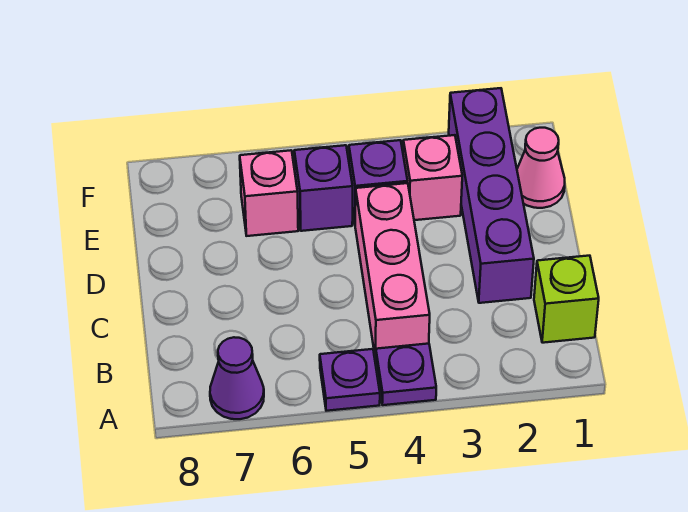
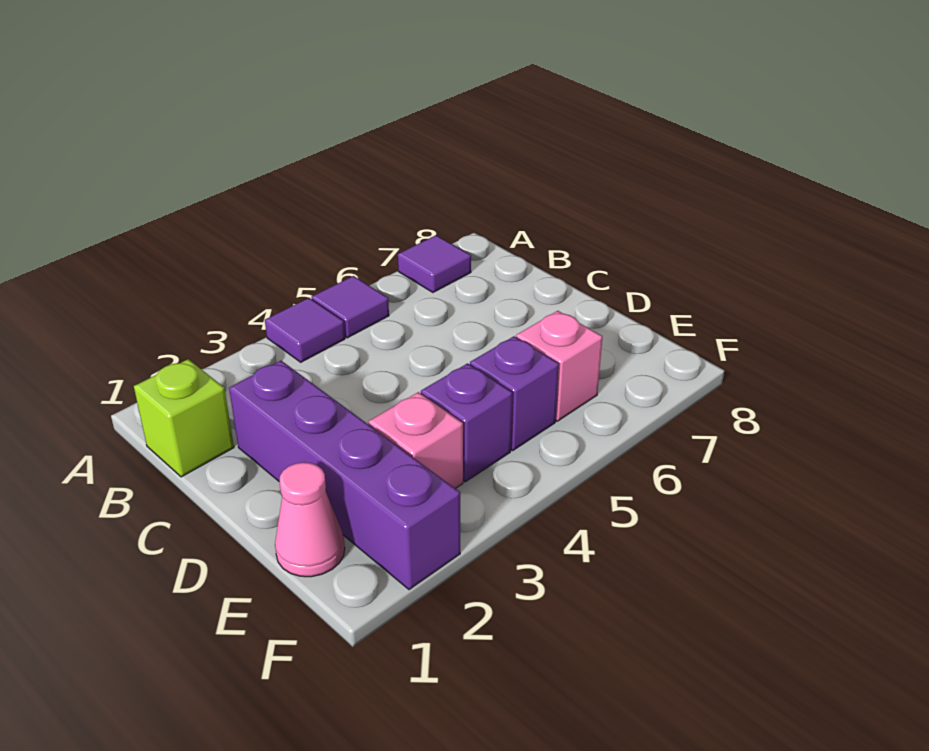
purple 1x1 plate [376,344,436,405] -> purple 1x1 tile [265,298,345,362]
purple 1x1 plate [320,349,380,411] -> purple 1x1 tile [311,276,389,338]
purple 1x1 cone [210,337,264,419] -> purple 1x1 tile [398,235,471,292]
pink 1x3 brick [355,183,430,359] -> none

